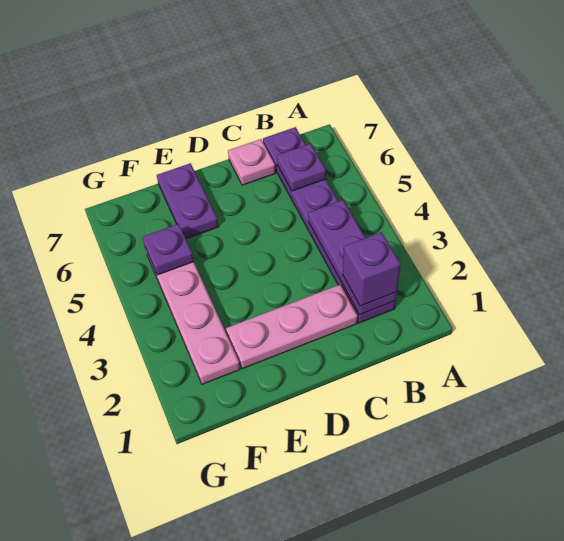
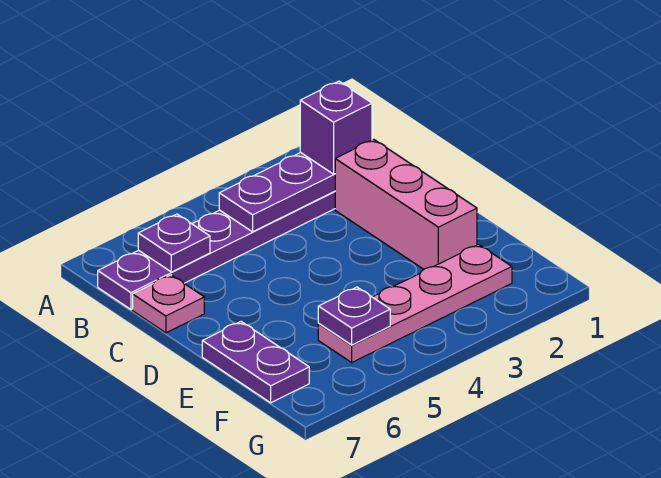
pink 1x3 plate [226,285,358,369] -> pink 1x3 brick [335,140,477,269]
purple 1x2 plate [157,163,219,239] -> purple 1x2 plate turned to [202,322,309,403]

